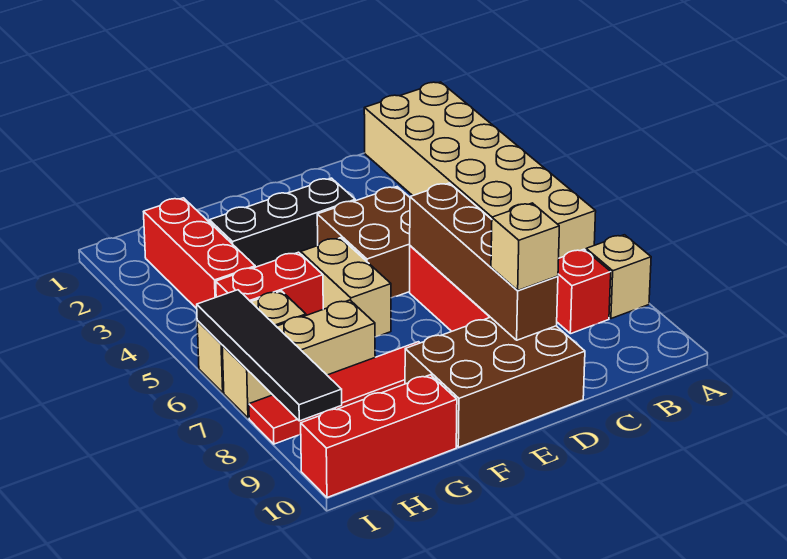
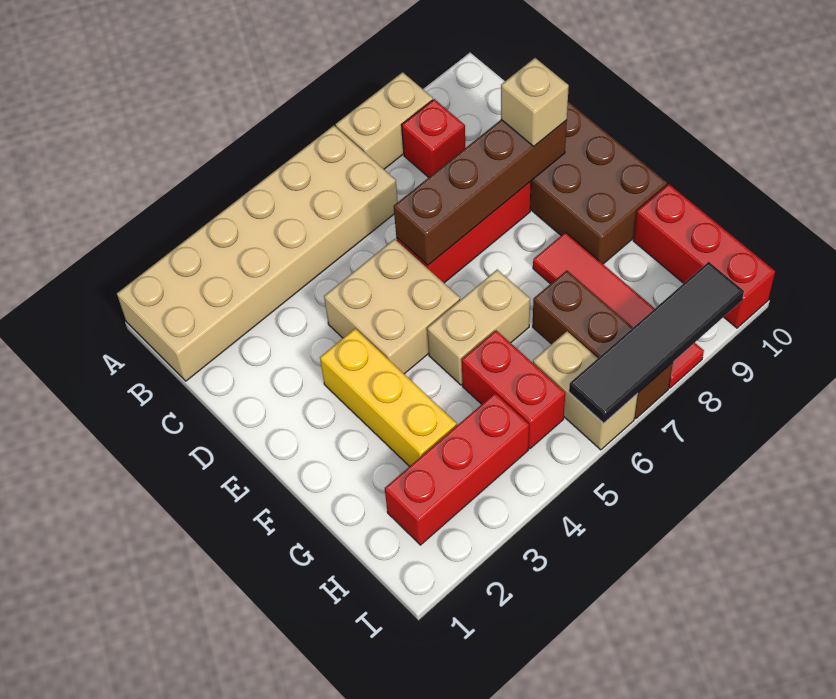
tan 1x1 brick [586,235,651,319] -> tan 1x2 brick [336,72,433,169]
brown 2x2 brick [317,187,410,298] -> tan 2x2 brick [324,239,460,374]
black 1x3 brick [209,178,355,267] -> yellow 1x3 brick [320,329,457,466]
tan 1x3 brick [222,300,375,418] -> brown 1x3 brick [533,270,673,419]

